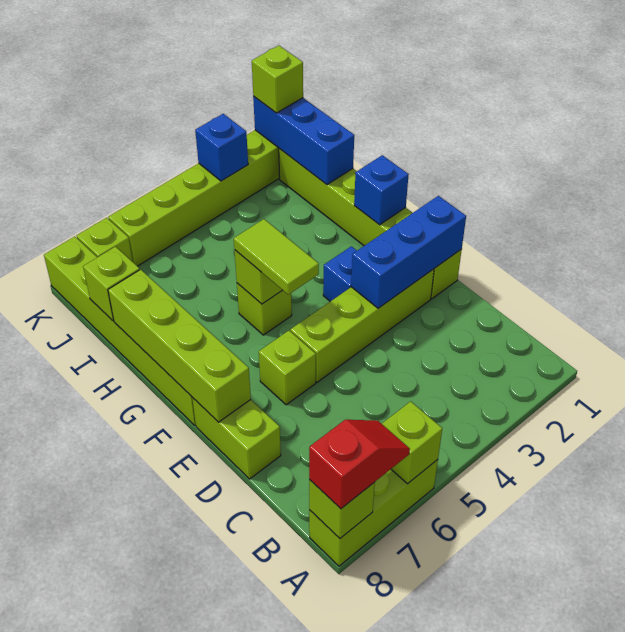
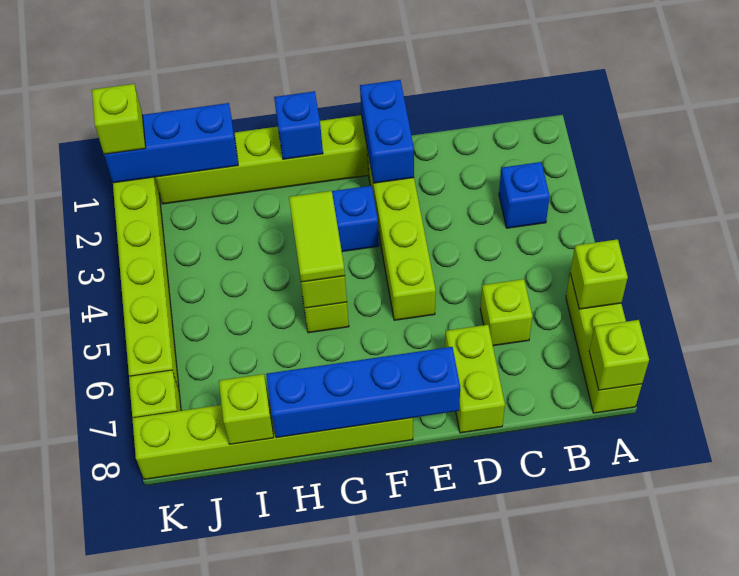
red 1x2 slope [309,420,410,509] -> none
lime 1x2 brick [192,398,281,479] -> lime 1x2 brick turned to [445,325,505,433]
blue 1x3 brick [351,196,466,308] -> blue 1x2 brick [360,80,414,183]
lime 1x1 brick [259,331,316,405] -> lime 1x1 brick moved to [480,279,532,346]
lime 1x4 brick [108,269,251,422] -> blue 1x4 brick [266,347,460,438]
lime 1x2 tile [234,219,319,295] -> lime 1x2 tile turned to [289,191,345,282]
blue 1x1 brick [195,114,248,181] -> blue 1x1 brick moved to [499,162,550,228]

